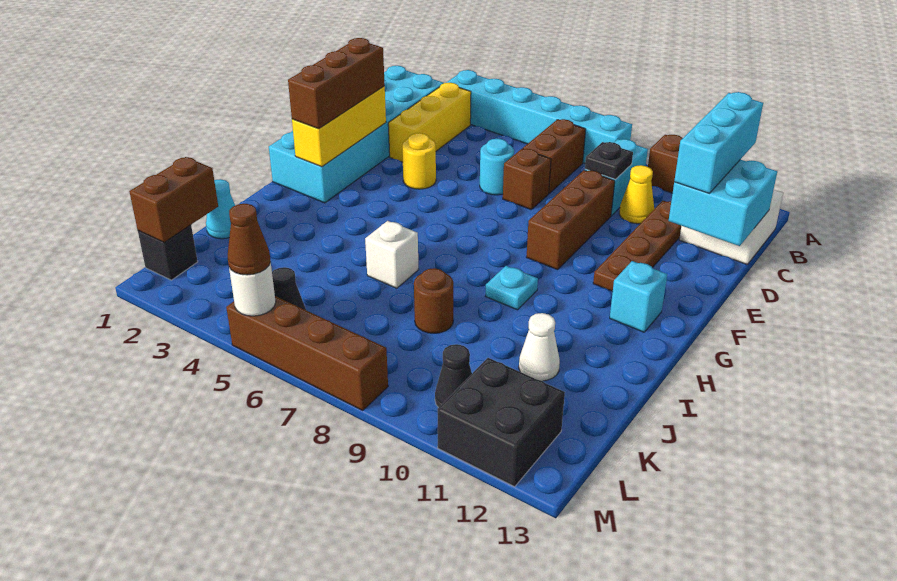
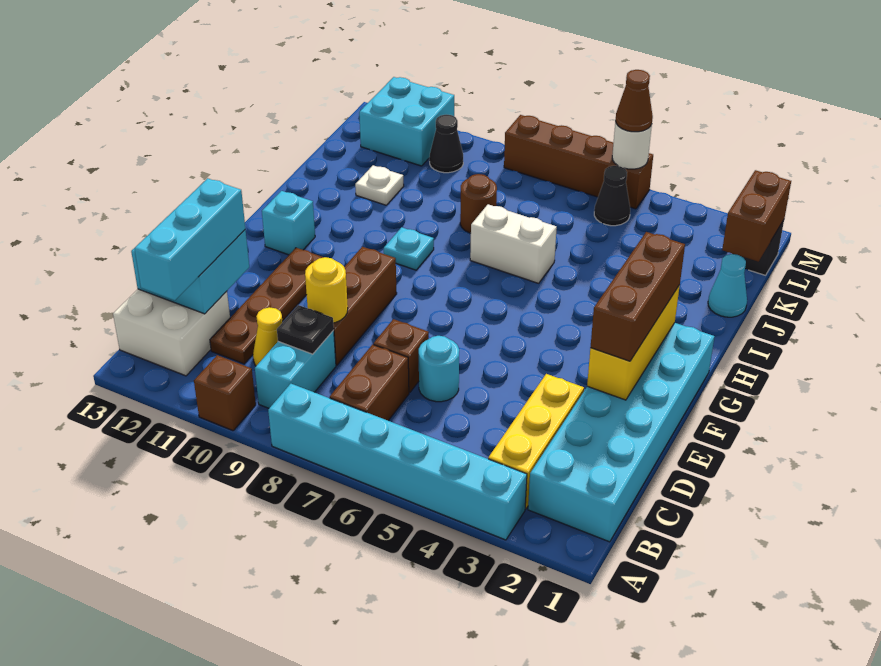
yellow 1x1 round brick [402,133,436,189] -> yellow 1x1 round brick moved to [305,257,348,323]
white 1x1 brick [365,221,419,288] -> white 1x2 brick [470,204,557,283]
white 1x1 cone [519,313,560,381] -> white 1x1 plate [355,165,404,205]
black 2x2 brick [437,358,565,487] -> cyan 2x2 brick [359,77,454,166]

